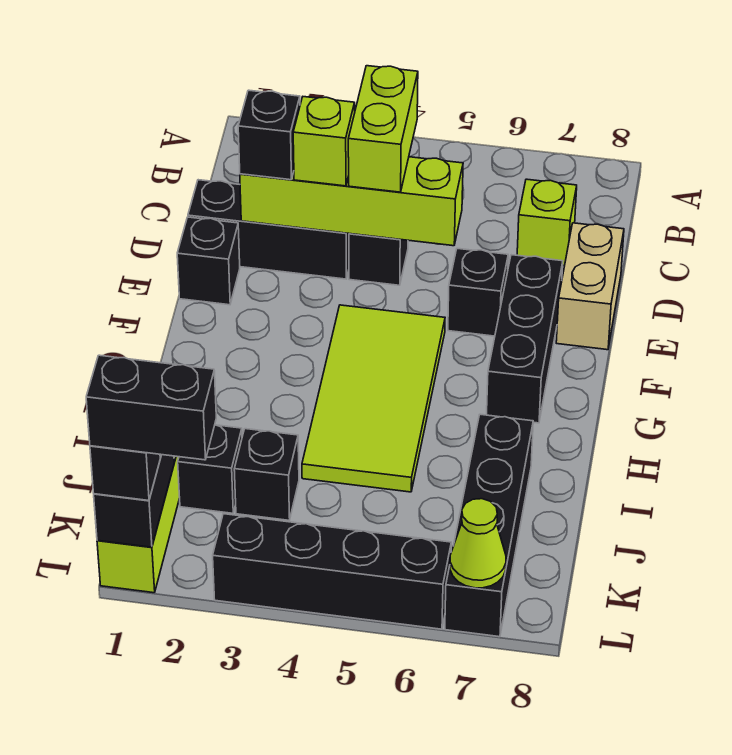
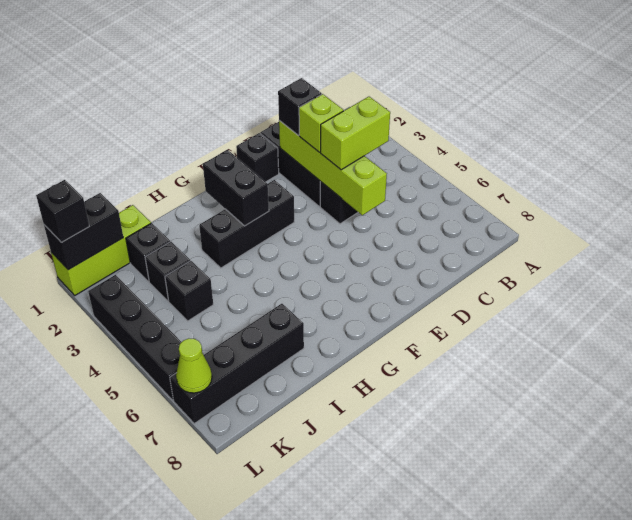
lime 1x1 brick [517,179,577,266] -> none
tan 1x2 brick [556,223,624,350] -> none
black 1x1 brick [448,248,508,336] -> black 1x1 brick moved to [165,261,213,321]
black 1x3 brick [487,255,563,423] -> black 1x3 brick moved to [199,180,294,268]
lime 2x4 tile [302,305,445,492] -> none
black 1x2 brick [86,355,216,460] -> black 1x2 brick moved to [203,150,269,226]

